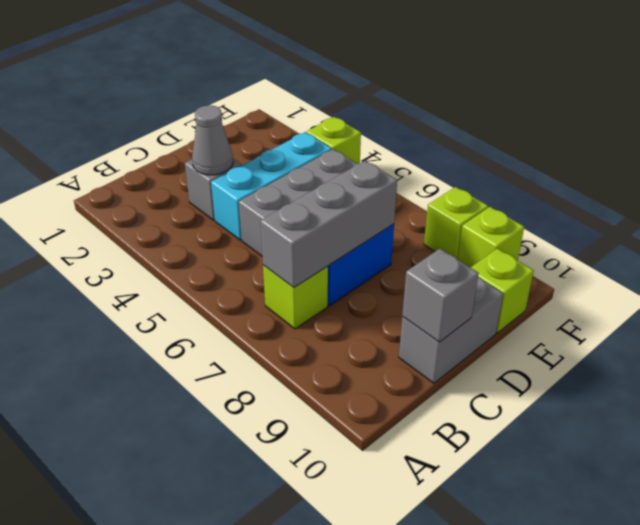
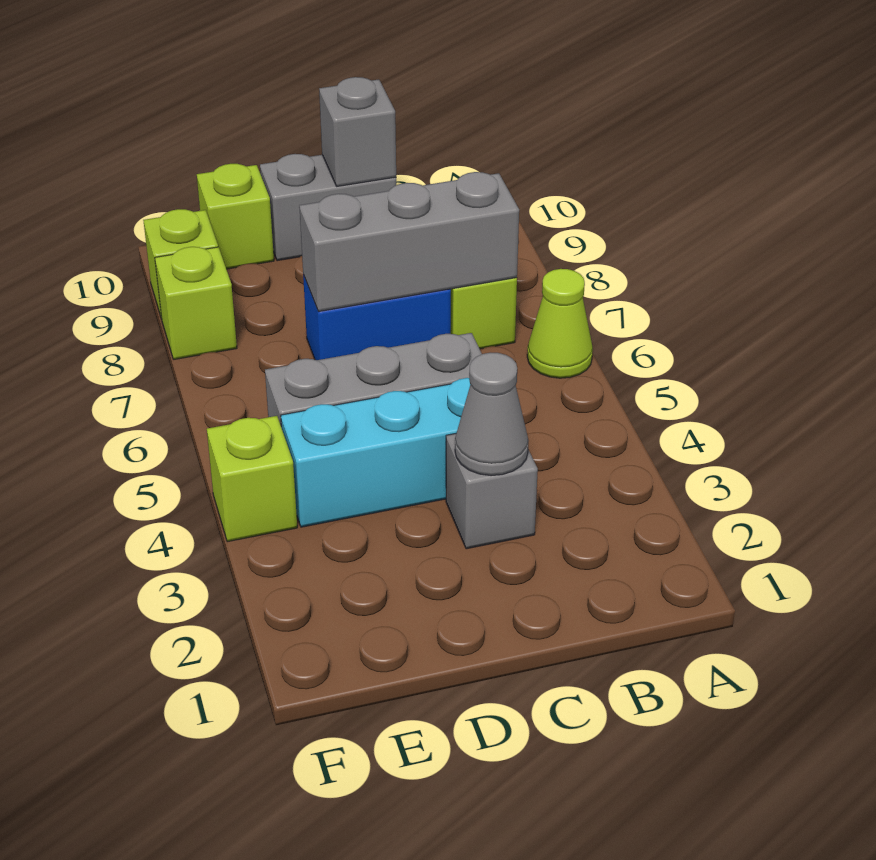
none -> lime 1x1 cone [527,269,593,378]

